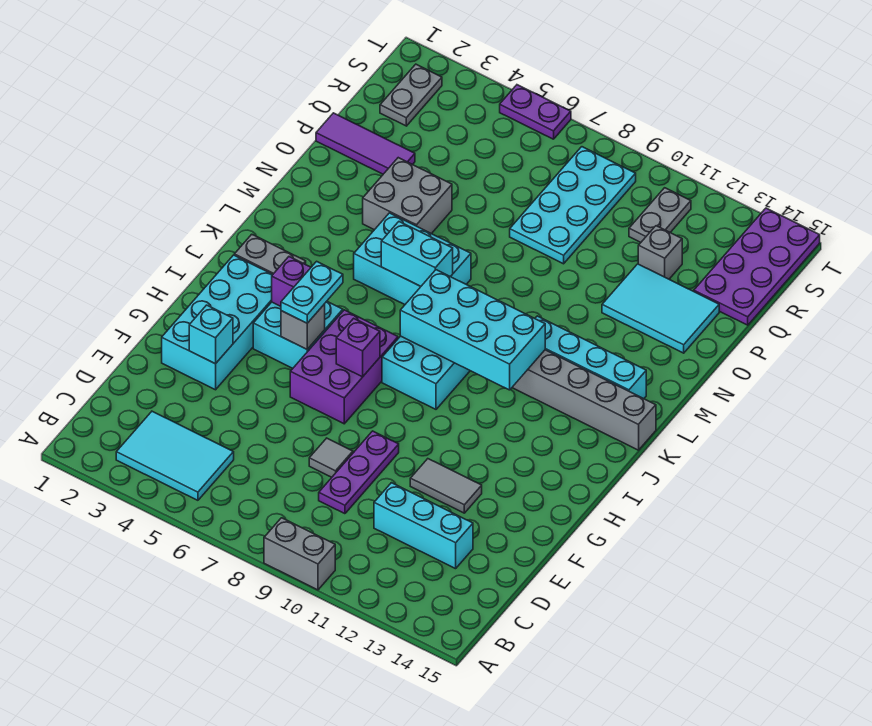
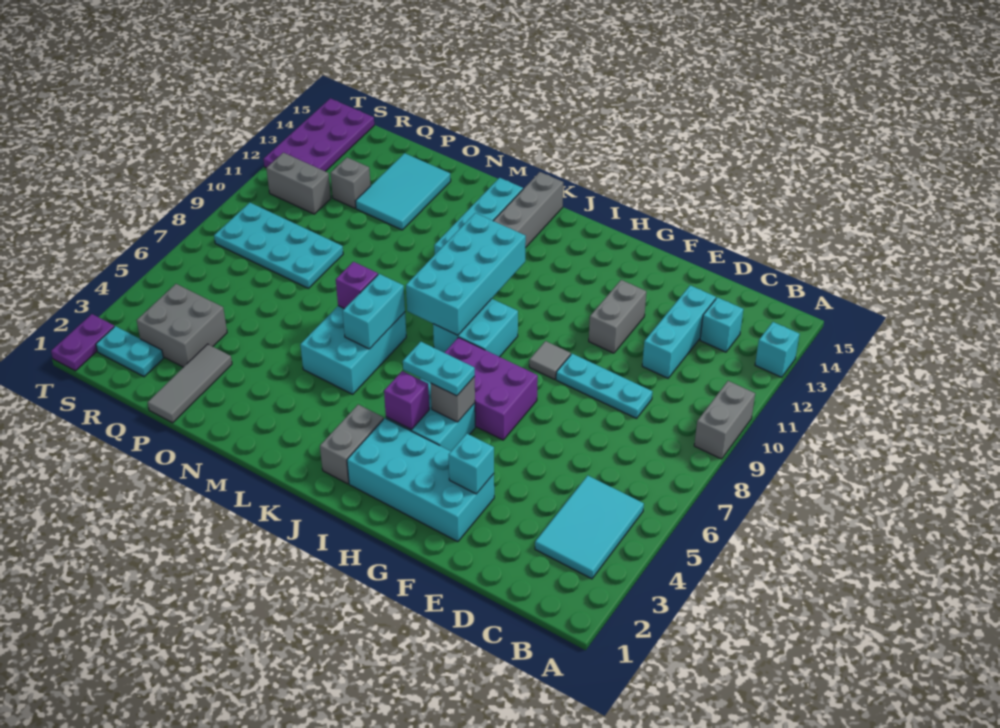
none -> cyan 1x1 brick [755,322,800,377]
none -> cyan 1x1 brick [700,297,743,352]
purple 1x3 plate [319,431,399,514] -> cyan 1x3 plate [556,354,652,418]
grey 1x1 tile [309,438,353,477] -> grey 1x1 tile moved to [529,341,571,379]
grey 1x2 tile [410,459,482,513] -> grey 1x2 brick [589,280,646,353]
purple 1x1 brick [336,318,380,377] -> purple 1x1 brick moved to [336,262,378,309]
grey 2x2 brick [363,158,452,234] -> grey 2x2 brick moved to [137,284,227,367]
purple 1x3 tile [316,113,415,174] -> grey 1x3 tile [148,344,232,423]
purple 2x4 plate [694,208,820,325] -> purple 2x4 plate turned to [264,98,374,171]
grey 1x2 plate [380,64,442,126] -> cyan 1x2 plate [96,326,163,377]
grey 1x2 plate [629,188,691,242] -> grey 1x2 brick [266,153,331,214]
purple 1x2 plate [500,85,571,139] -> purple 1x2 plate moved to [51,314,114,371]

